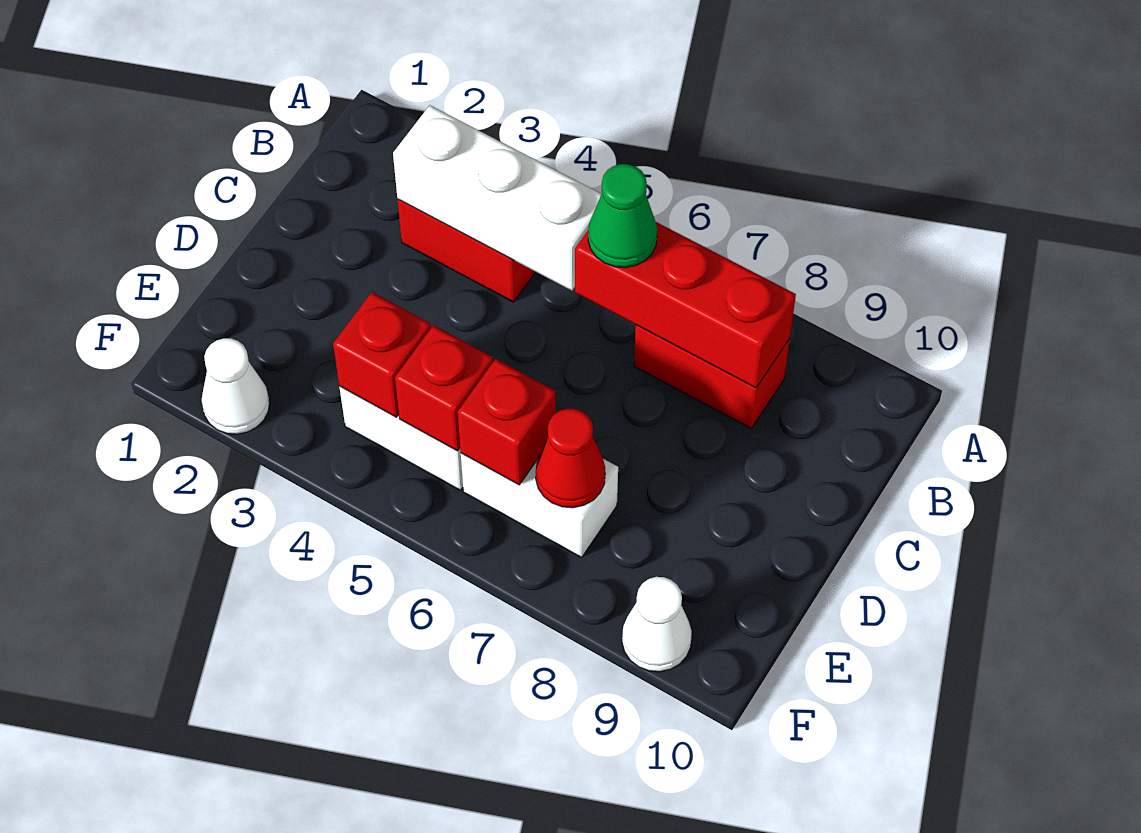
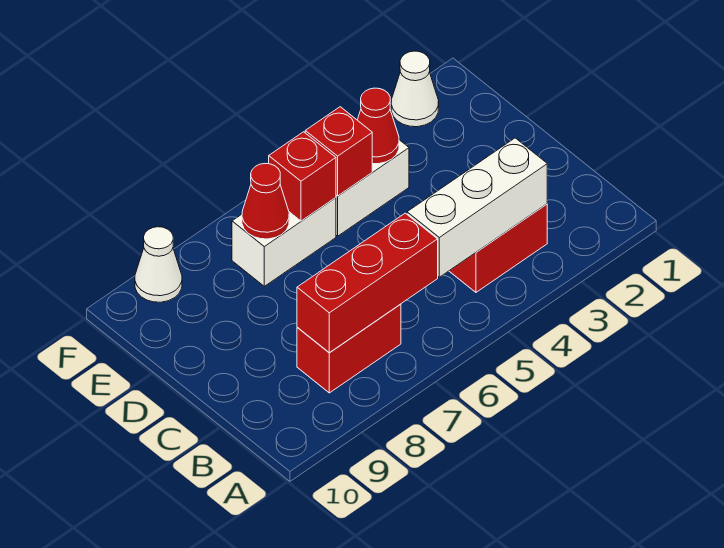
green 1x1 cone [588,164,657,268] -> none
red 1x1 brick [333,292,431,417] -> red 1x1 cone [358,88,399,164]

